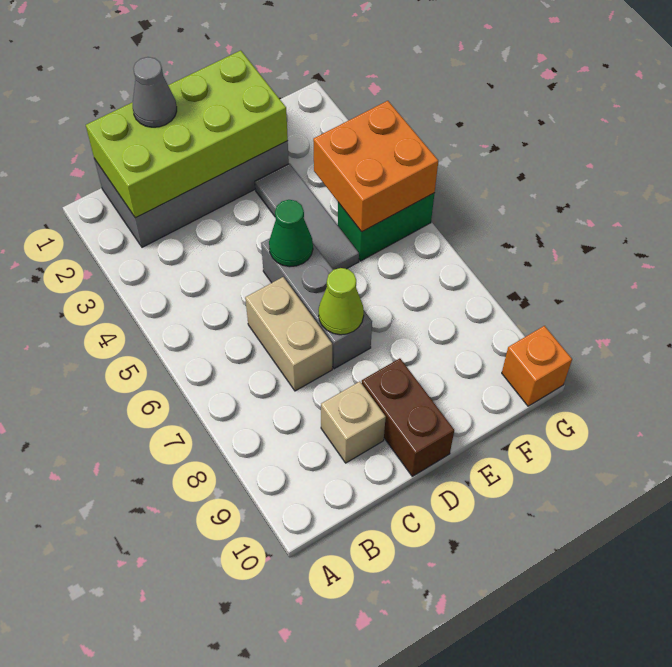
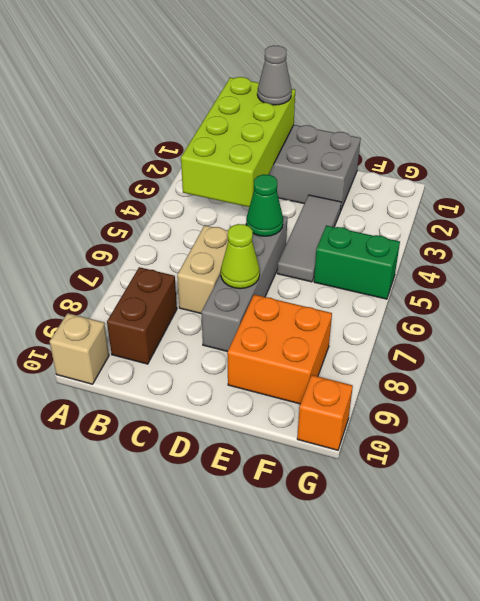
lime 2x4 brick [86,50,288,218] -> lime 2x4 brick turned to [181,77,295,207]
tan 1x1 brick [321,381,386,463] -> tan 1x1 brick moved to [50,313,109,384]
grey 1x3 brick [261,238,372,369] -> grey 1x4 brick [201,216,287,352]
brown 1x2 brick [362,358,454,476] -> brown 1x2 brick moved to [107,267,177,364]
orange 2x2 brick [313,101,438,232] -> orange 2x2 brick moved to [227,295,332,404]

